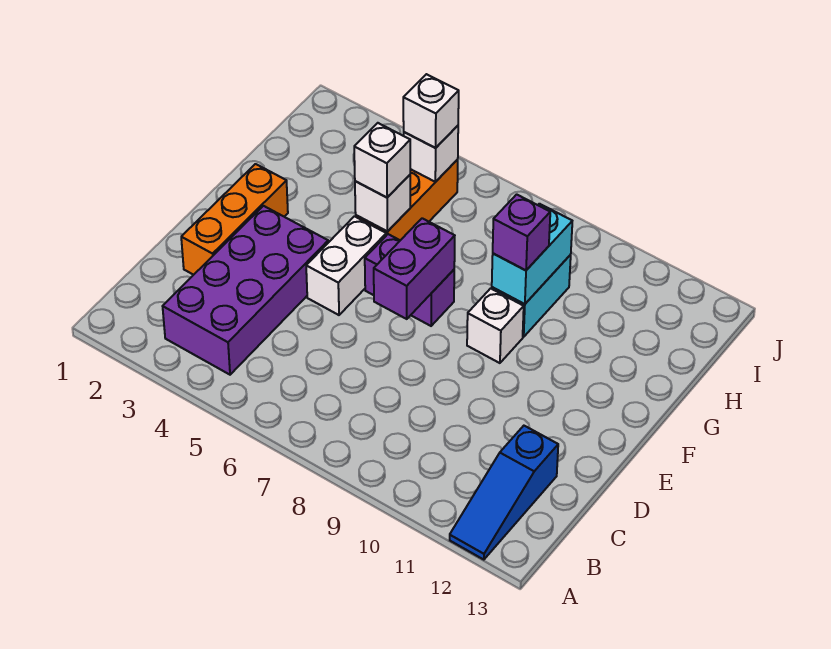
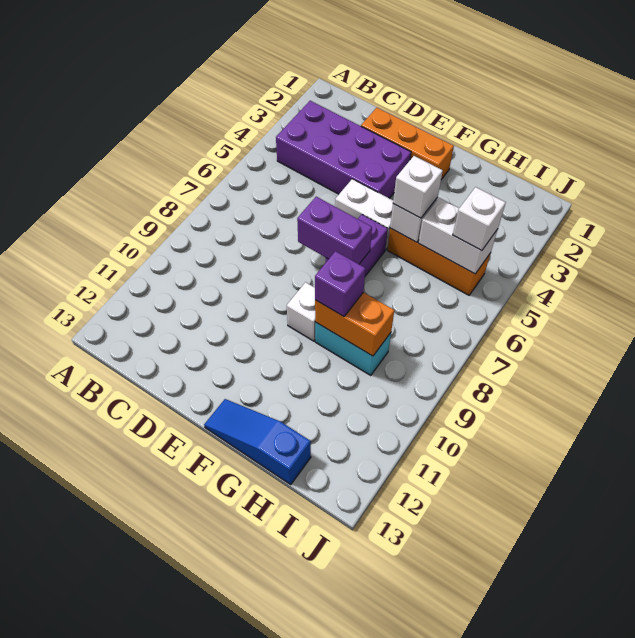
blue 1x3 slope [450,426,558,560] -> blue 1x3 slope moved to [204,399,311,484]
cyan 1x2 brick [492,204,572,304] -> orange 1x2 brick [315,292,394,356]
white 1x1 brick [404,126,458,182] -> white 1x2 brick [418,198,498,274]

